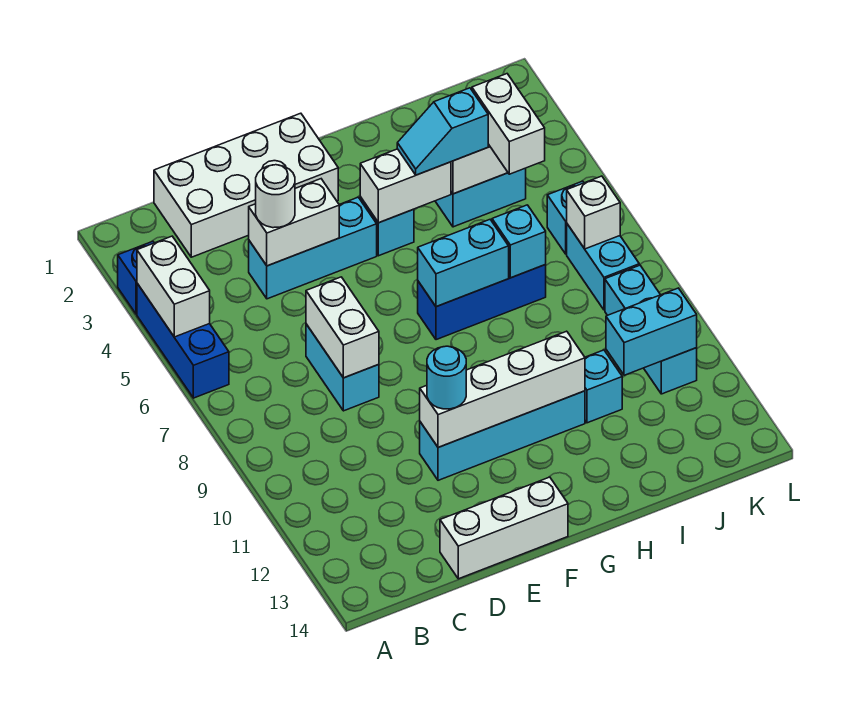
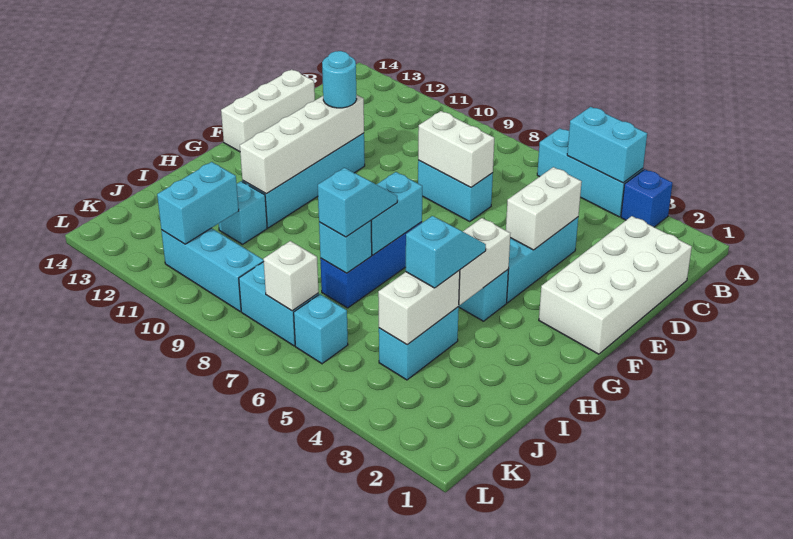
blue 1x3 brick [137,283,229,398] -> cyan 1x3 brick [537,128,643,217]
white 1x2 brick [137,236,210,337] -> cyan 1x2 brick [567,107,647,183]
white 1x1 round brick [256,165,295,228] -> none
none -> cyan 1x2 slope [318,168,397,237]
white 1x2 brick [472,74,545,174] -> none

